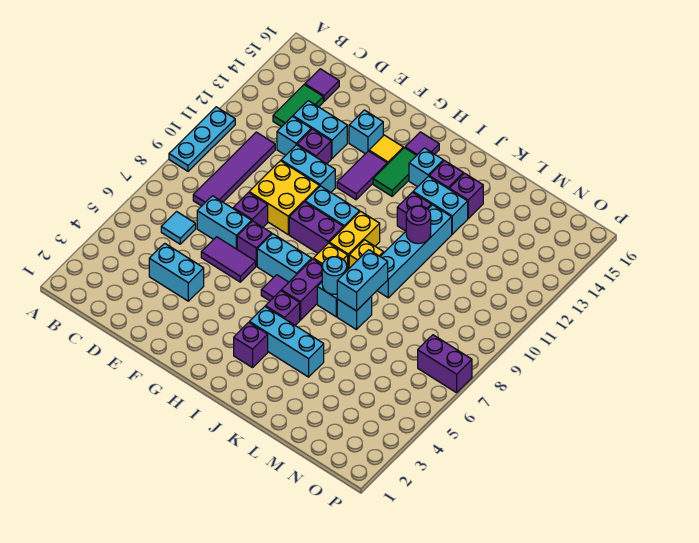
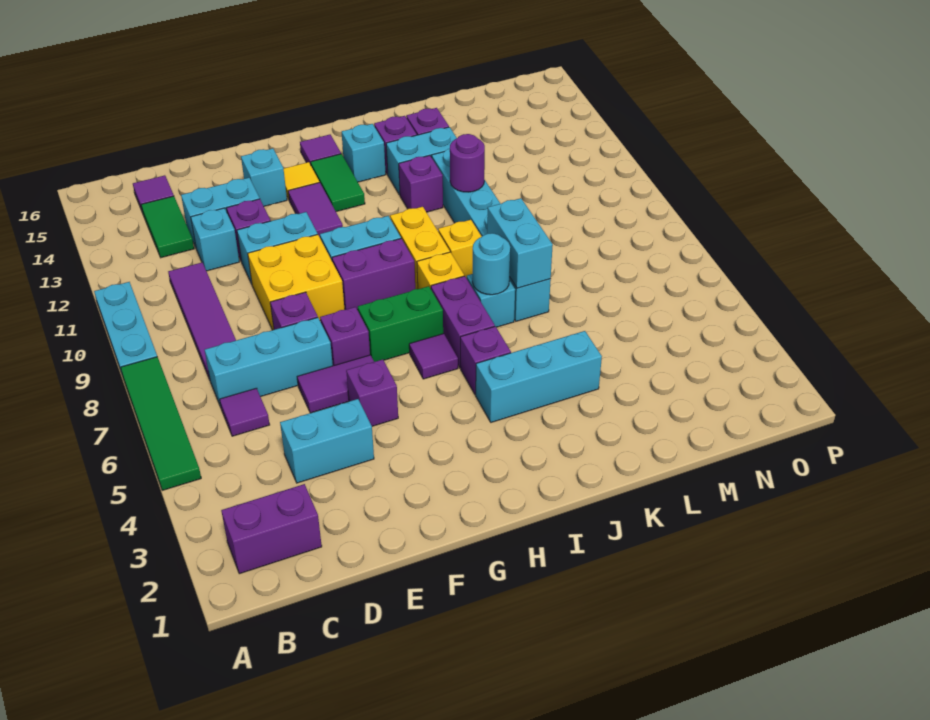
none -> green 1x4 tile [121,357,201,490]
cyan 1x1 tile [161,212,196,244] -> purple 1x1 tile [220,388,270,436]
cyan 1x2 brick [197,196,252,249] -> cyan 1x3 brick [205,318,333,407]
cyan 1x2 brick [257,234,312,282] -> green 1x2 brick [358,286,443,362]
purple 1x1 brick [234,322,268,368] -> purple 1x1 brick moved to [346,359,398,426]
purple 1x2 brick [418,335,472,393] -> purple 1x2 brick moved to [221,484,322,574]

